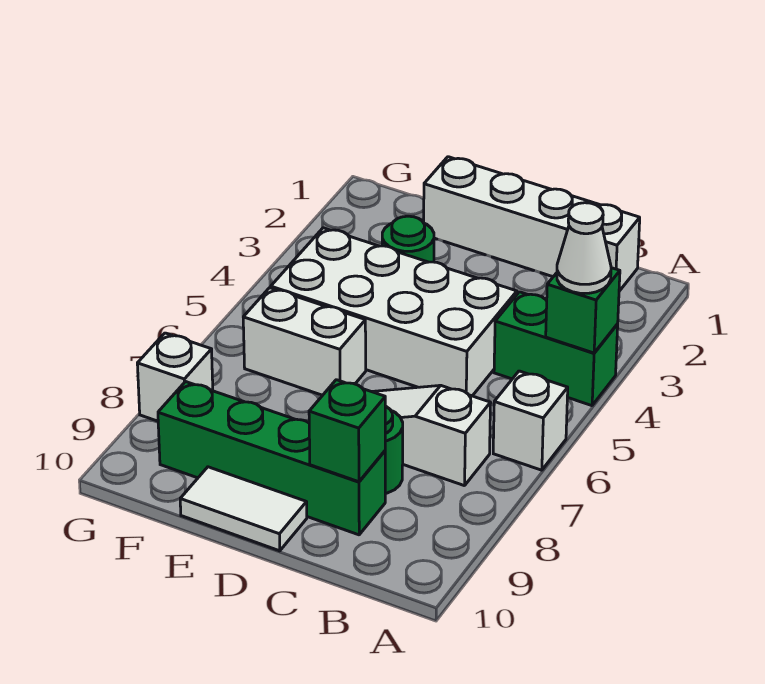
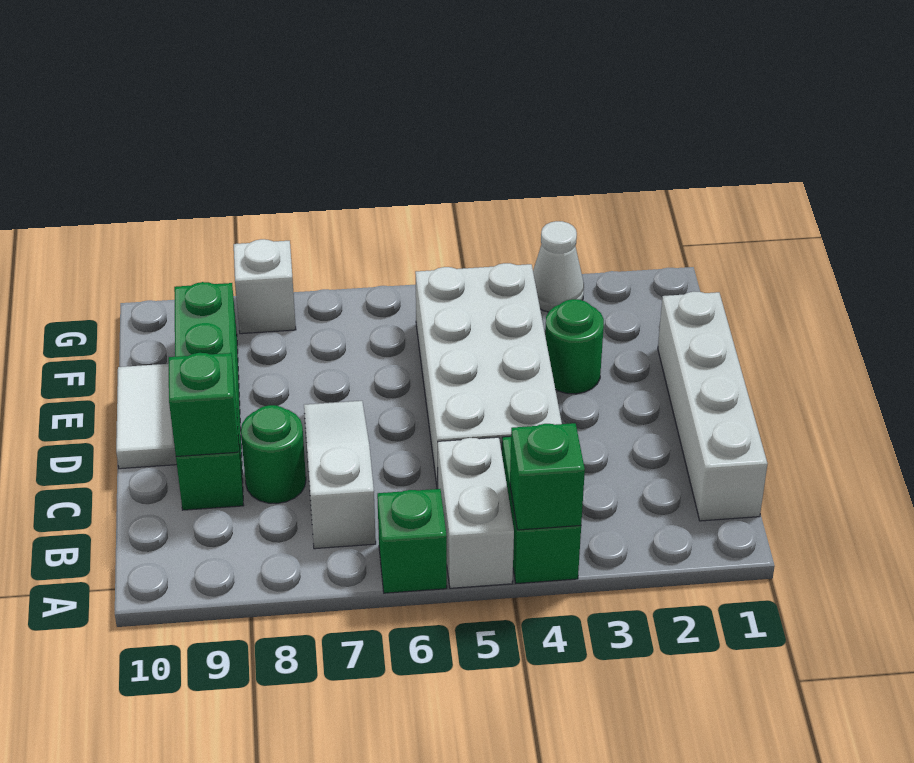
white 1x1 cone [557,203,611,293] -> white 1x1 cone moved to [533,221,584,312]
white 1x1 brick [493,371,568,470] -> green 1x1 brick [377,489,447,593]
white 1x2 brick [243,288,366,395] -> white 1x2 brick moved to [438,437,514,588]

